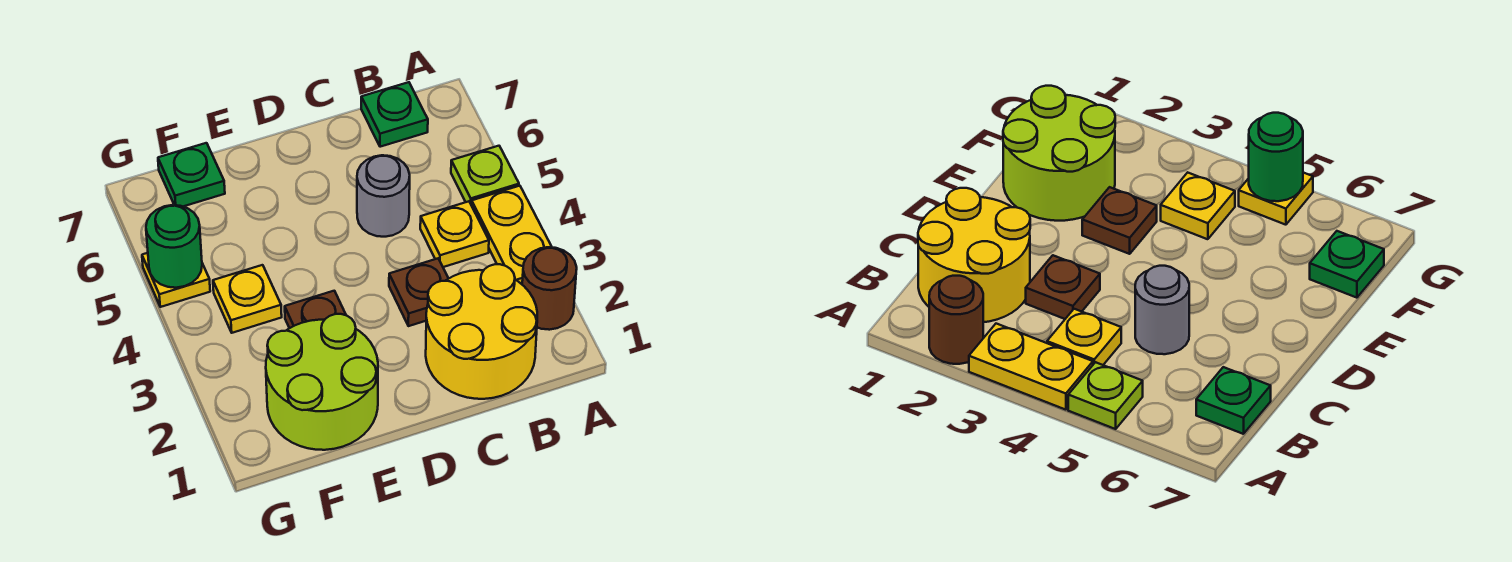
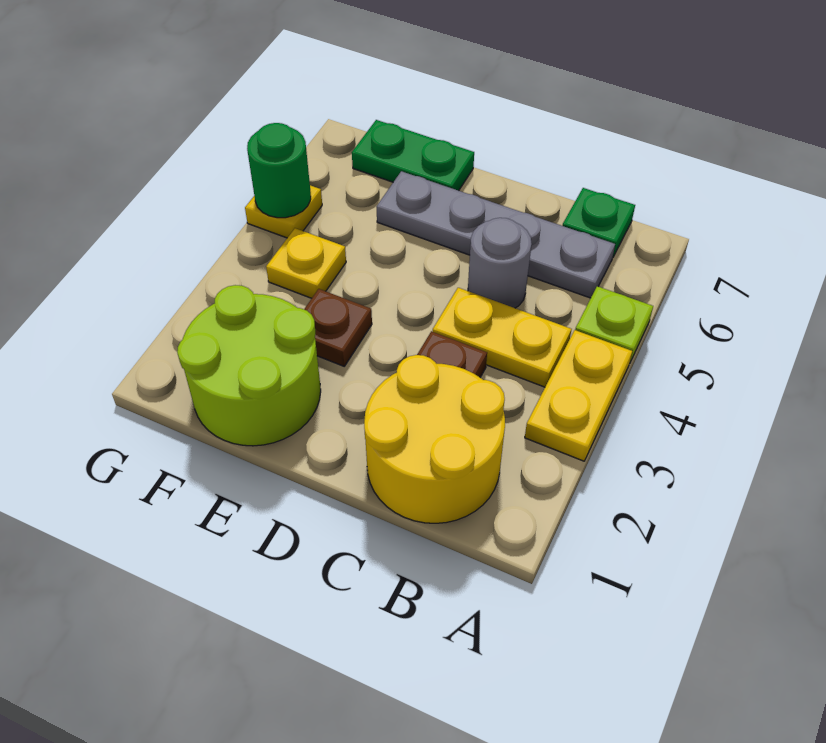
brown 1x1 round brick [522,247,577,330] -> none
yellow 1x1 plate [420,201,489,267] -> yellow 1x2 plate [433,288,572,387]
none -> grey 1x4 plate [376,171,615,298]
green 1x1 plate [158,143,225,206] -> green 1x2 plate [352,120,474,191]

